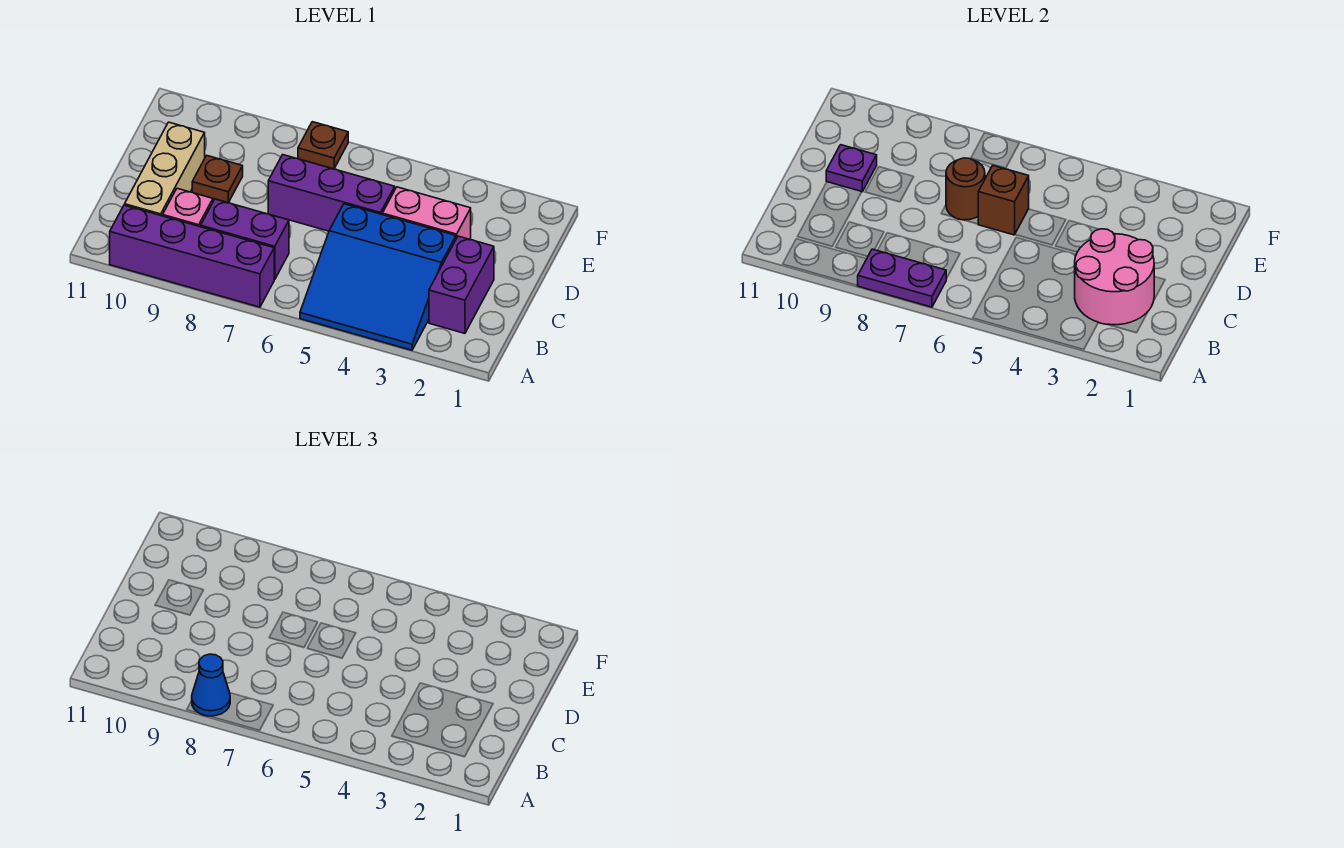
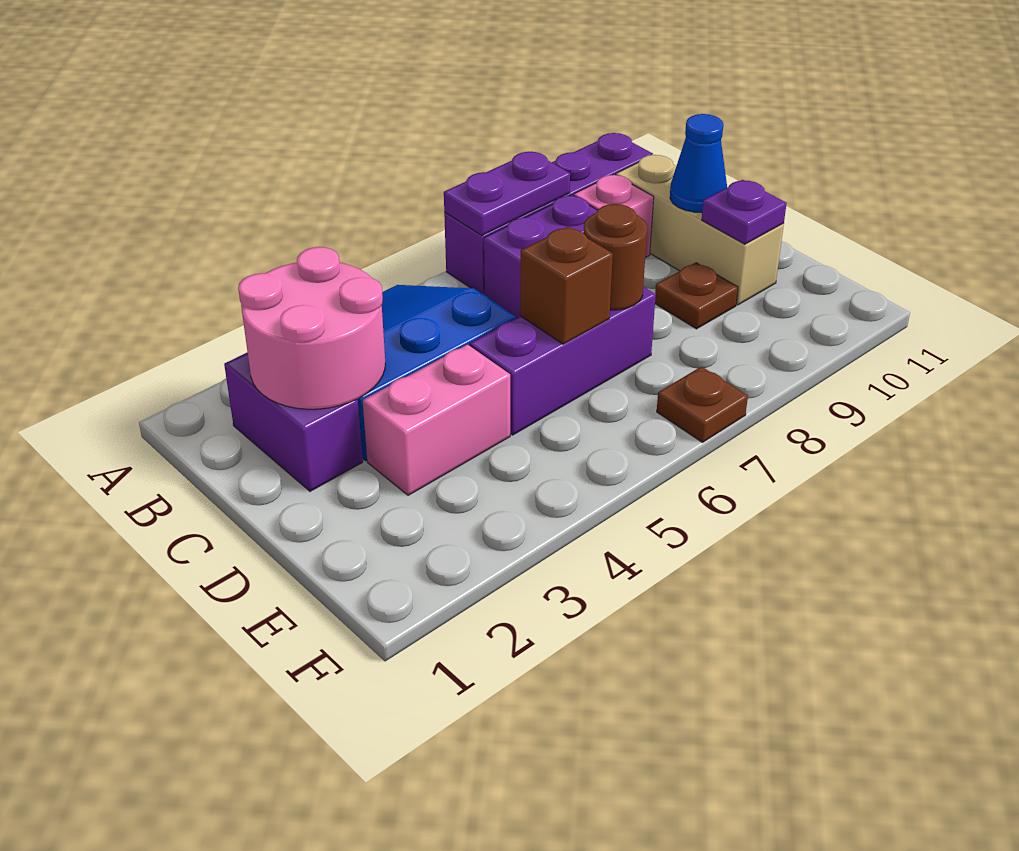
blue 1x1 cone [192,654,230,716] -> blue 1x1 cone moved to [670,114,727,213]

